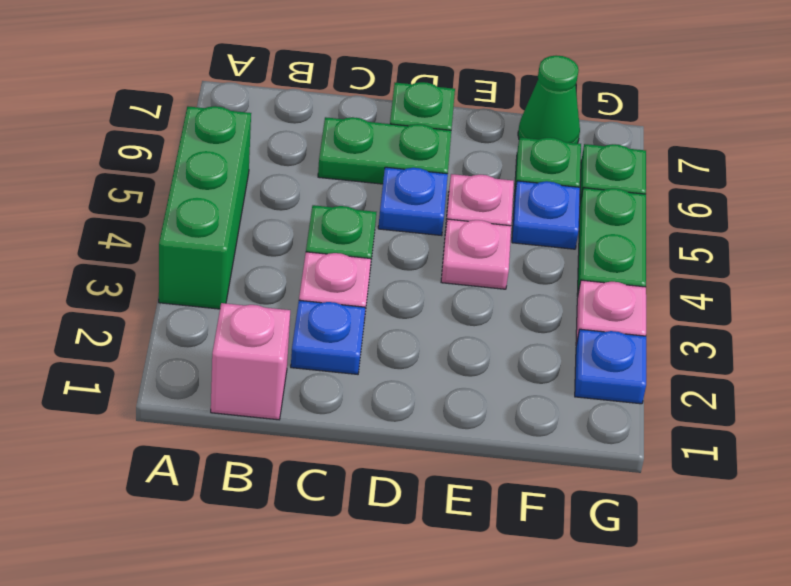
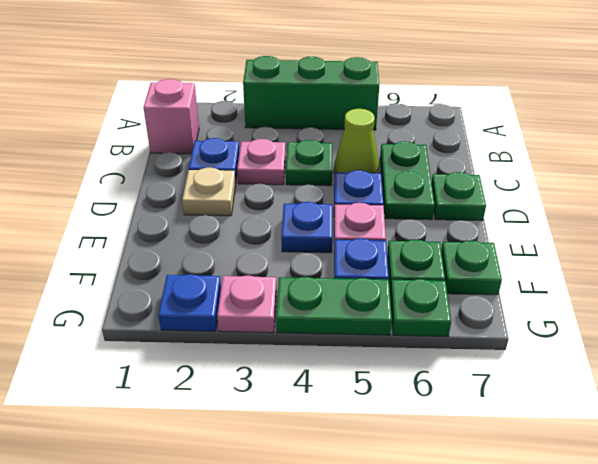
none -> lime 1x1 cone [334,109,379,173]
none -> tan 1x1 plate [182,167,236,216]
pink 1x1 plate [441,219,511,289] -> blue 1x1 plate [281,202,332,253]
green 1x1 cone [518,55,580,143] -> green 1x1 plate [441,241,502,295]

